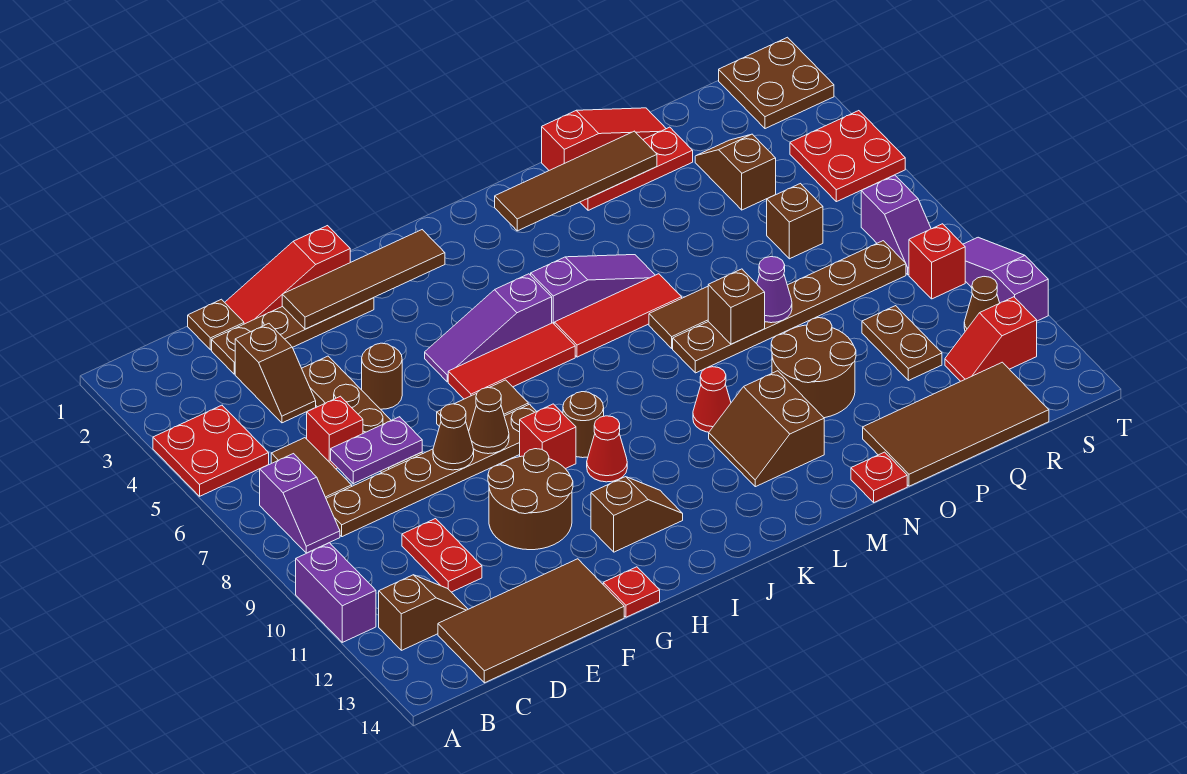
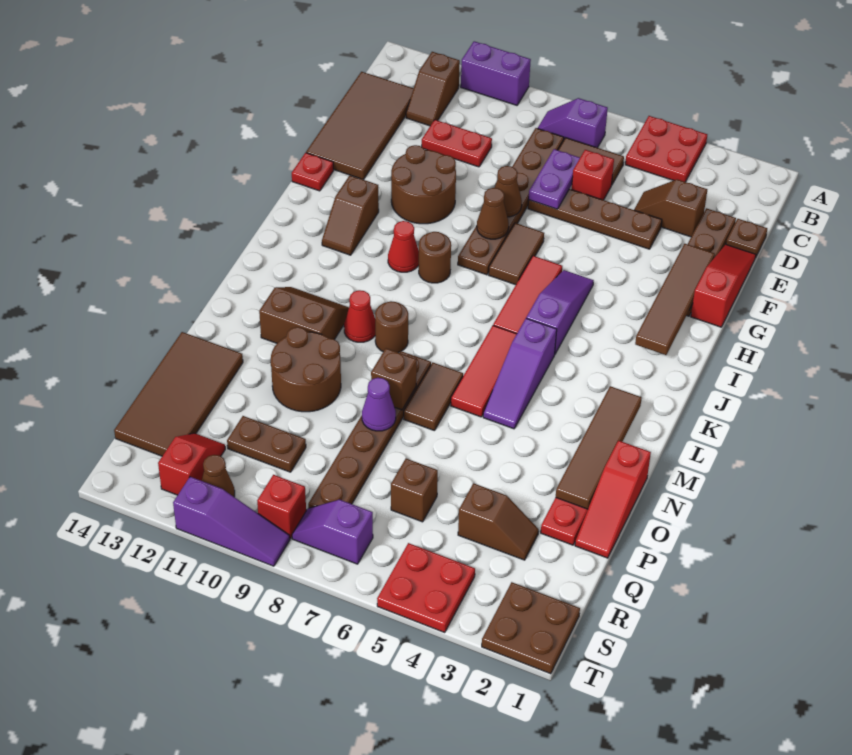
brown 1x1 round brick [362,343,402,409] -> brown 1x1 round brick moved to [375,301,408,353]
red 1x1 brick [520,404,576,469] -> none
red 1x1 plate [851,452,907,502] -> none

